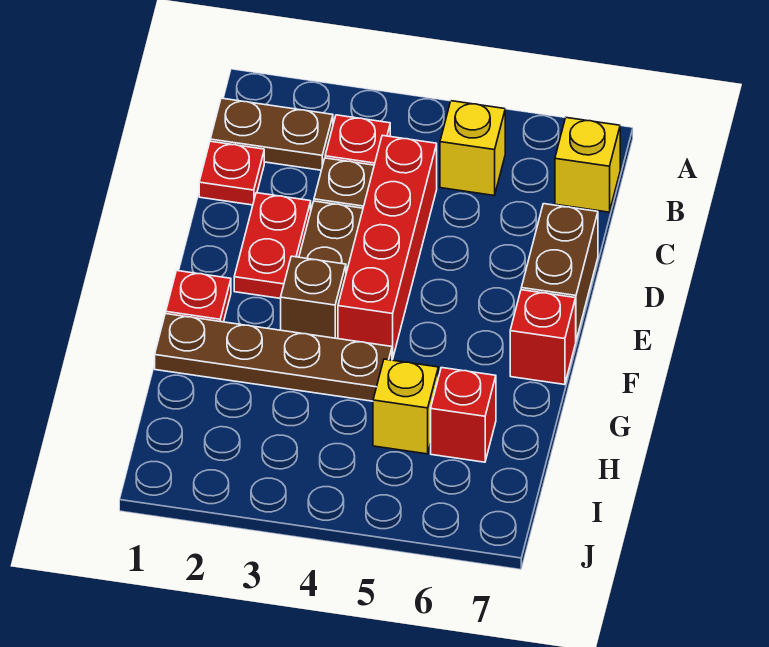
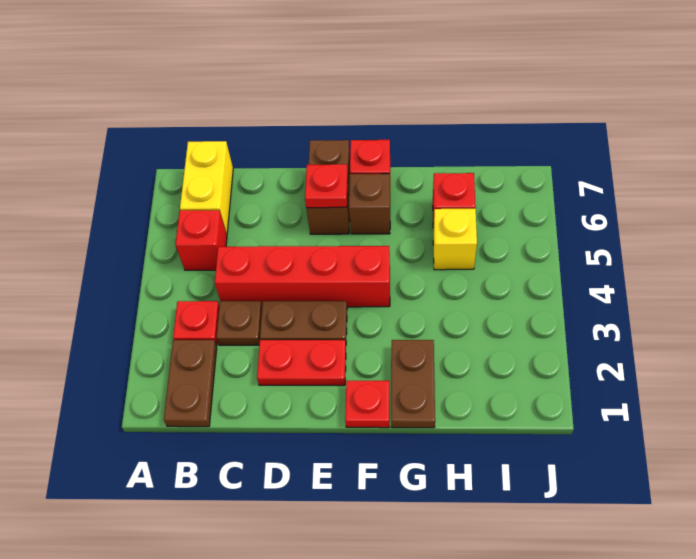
yellow 1x1 brick [440,101,505,195] -> red 1x1 brick [175,210,227,270]
yellow 1x1 brick [555,117,620,212] -> yellow 1x2 brick [180,141,233,234]
red 1x1 plate [199,141,264,205] -> red 1x1 plate moved to [305,164,348,208]
brown 1x2 brick [521,204,598,340] -> brown 1x2 brick turned to [306,140,350,234]
brown 1x1 brick [281,256,346,339] -> brown 1x1 brick moved to [349,174,390,234]
brown 1x4 plate [155,314,392,401] -> brown 1x2 plate [391,340,435,428]

